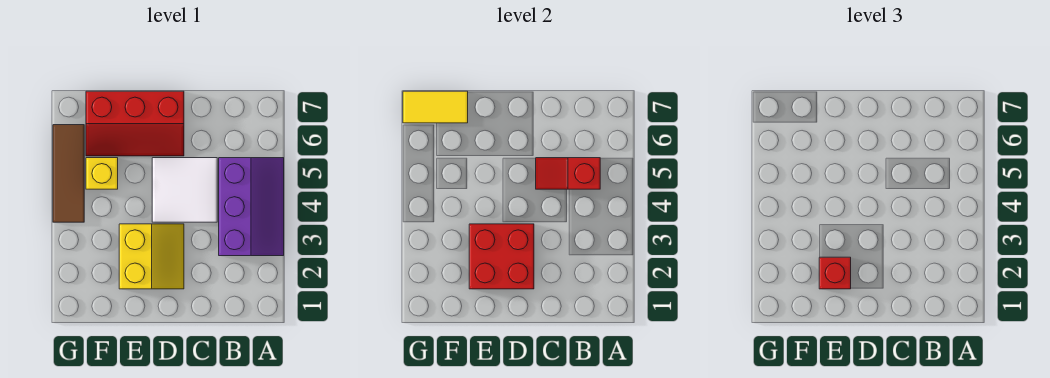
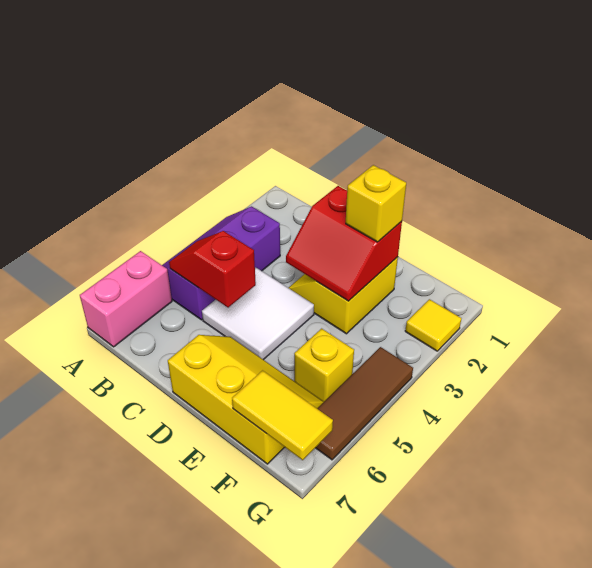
none -> pink 1x2 brick [80,251,172,347]
red 1x2 slope [536,158,600,189] -> red 1x2 slope turned to [169,231,256,308]
red 2x2 brick [469,224,534,289] -> red 2x2 slope [286,186,402,301]
red 2x3 slope [86,91,184,156] -> yellow 2x3 slope [168,335,323,464]
red 1x1 brick [819,257,851,289] -> yellow 1x1 brick [346,165,406,242]
none -> yellow 1x1 tile [405,299,461,351]

